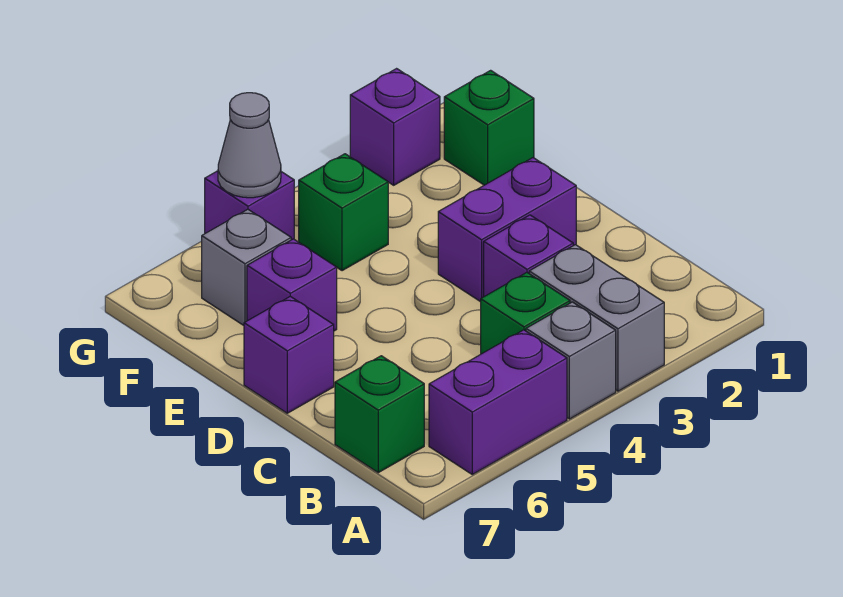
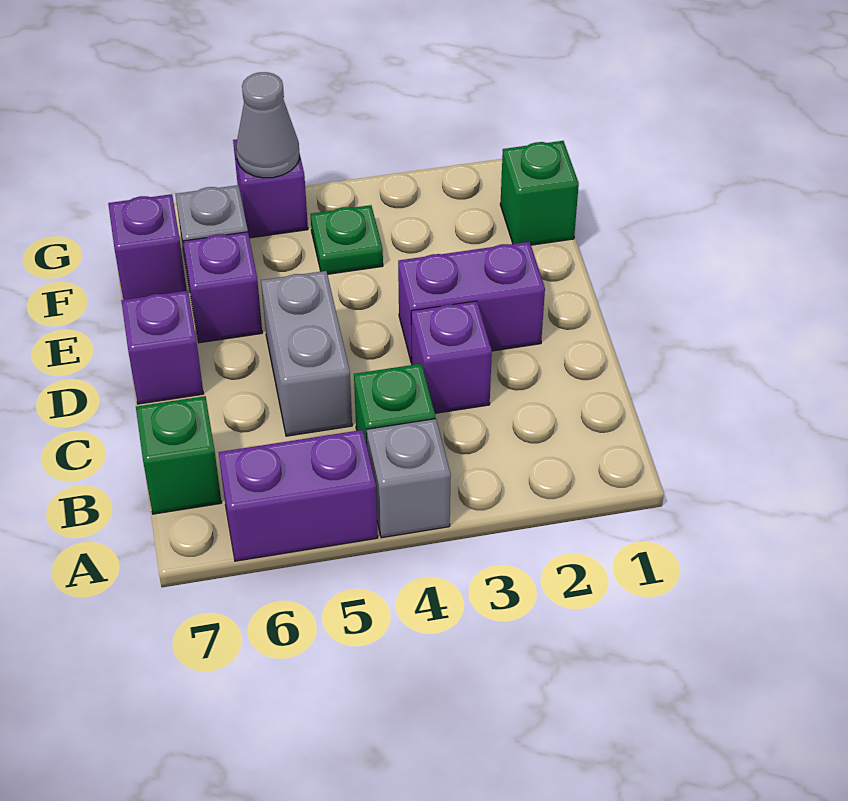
grey 1x2 brick [529,245,664,391] -> grey 1x2 brick moved to [261,271,352,436]
green 1x1 brick [299,154,388,271] -> green 1x1 plate [310,205,383,274]
purple 1x1 brick [350,69,440,185] -> purple 1x1 brick moved to [108,194,187,300]

